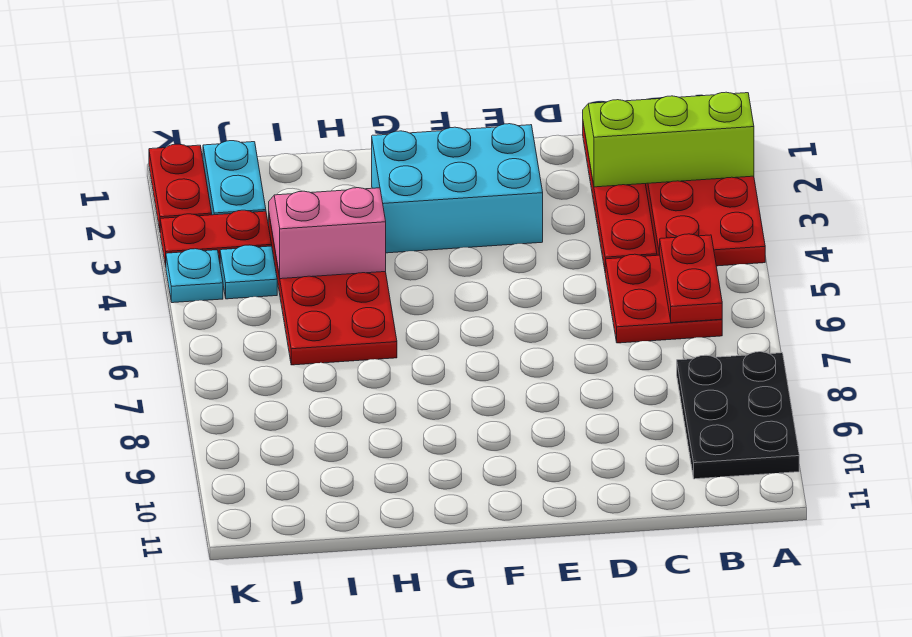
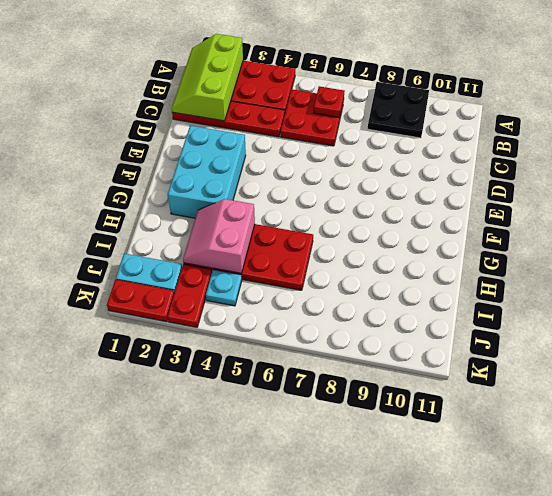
black 2x3 plate [677,352,799,479] -> black 2x2 plate [368,82,429,138]
red 1x2 plate [659,234,722,323] -> red 1x1 plate [314,86,345,118]
cyan 1x1 plate [166,249,223,303] -> none

